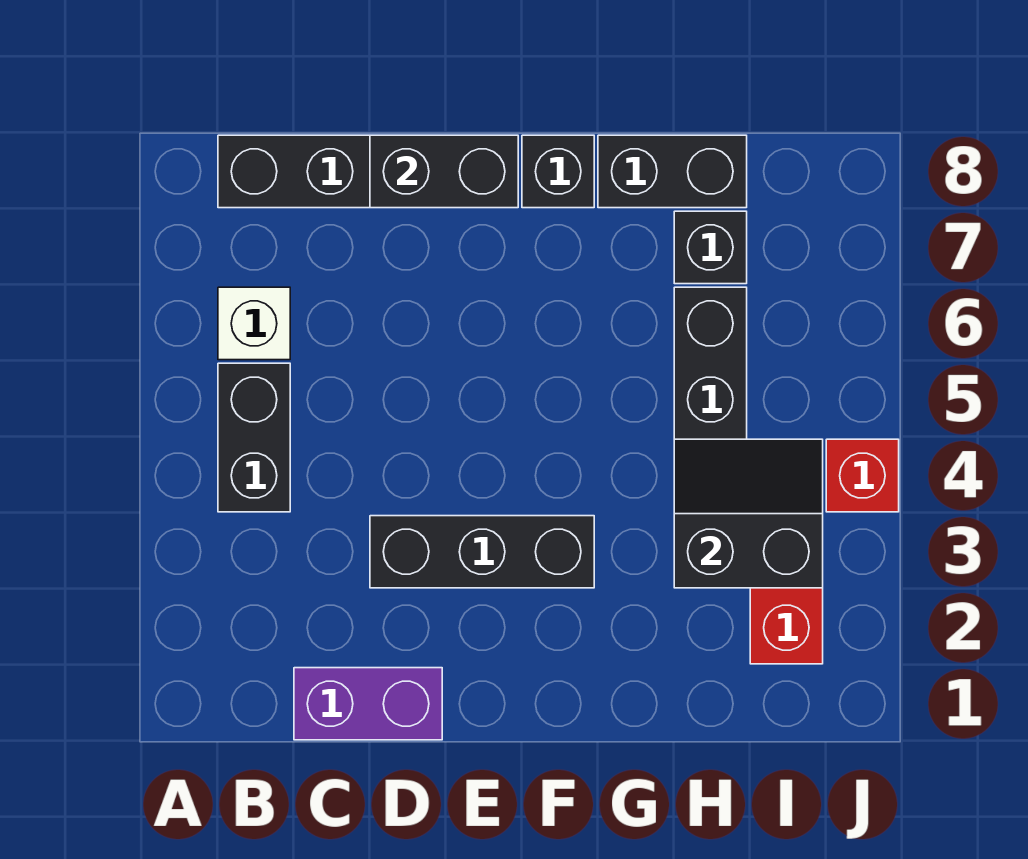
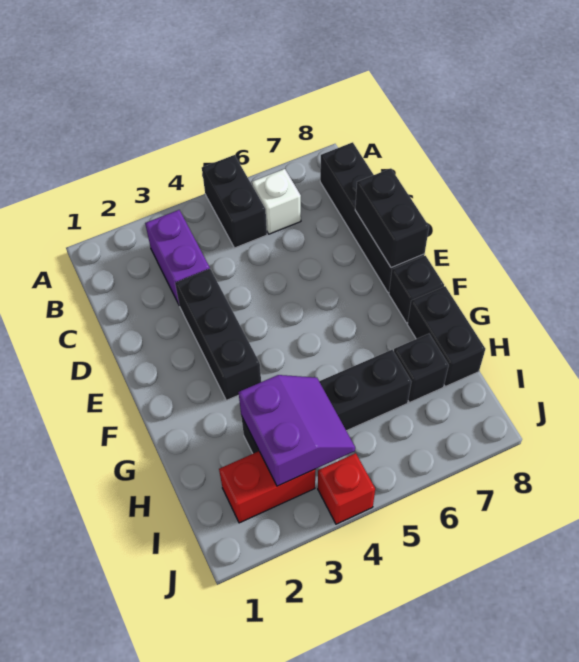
black 1x2 brick [218,363,290,512] -> black 1x2 brick turned to [202,155,267,248]
purple 1x2 brick [294,668,442,740] -> purple 1x2 brick moved to [145,210,210,304]
black 2x2 slope [674,439,823,588] -> purple 2x2 slope [238,375,355,486]

